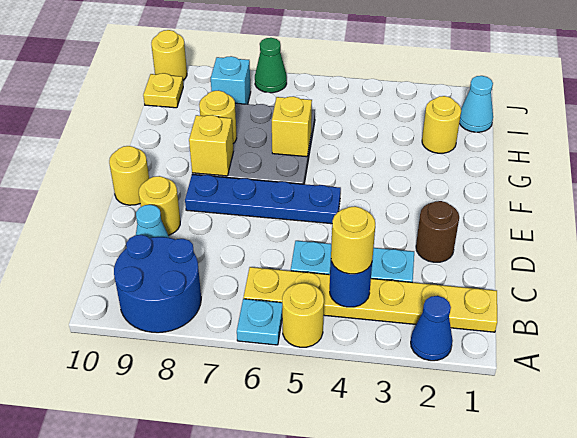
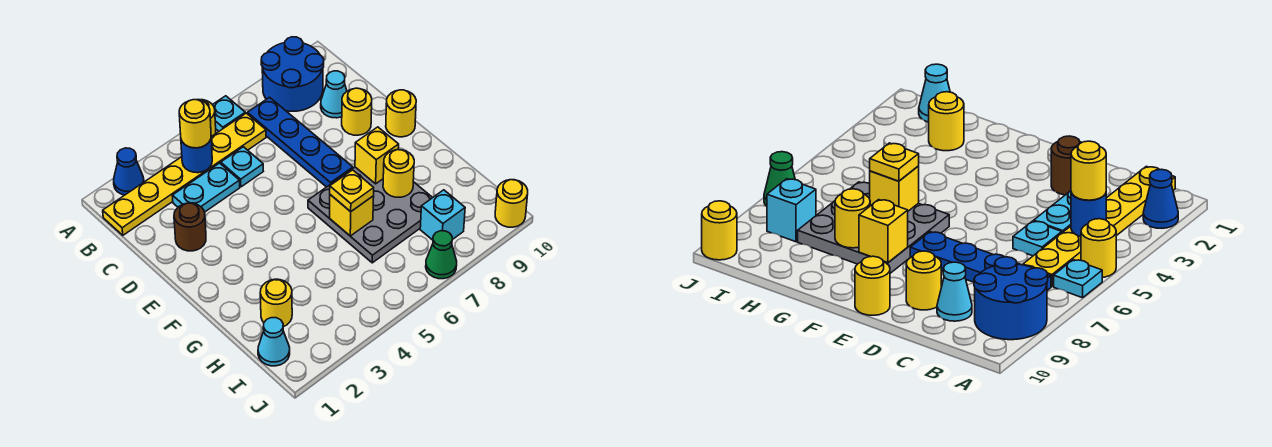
blue 1x4 plate [185,175,341,224] -> blue 1x4 plate turned to [247,97,353,187]
yellow 1x1 plate [143,73,183,108] -> yellow 1x1 plate moved to [330,170,374,212]

